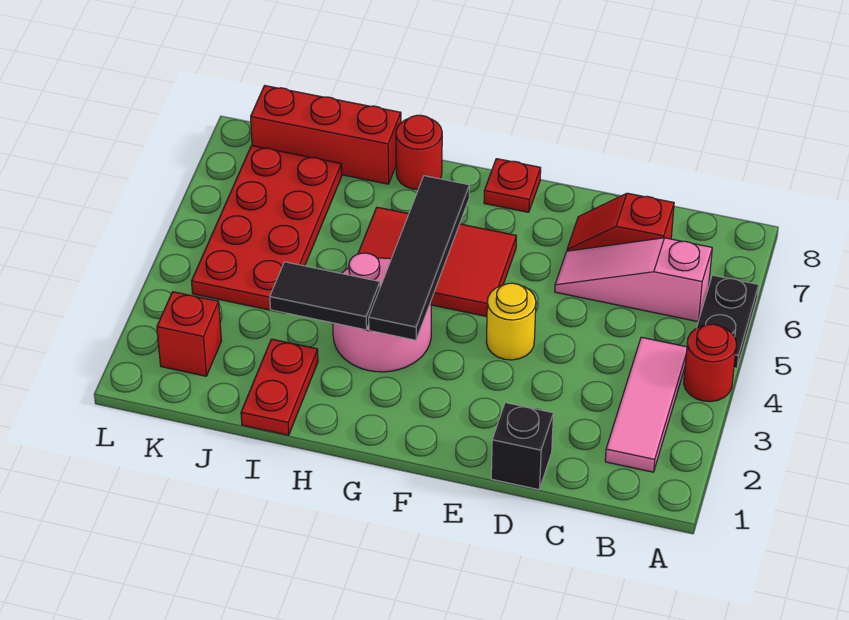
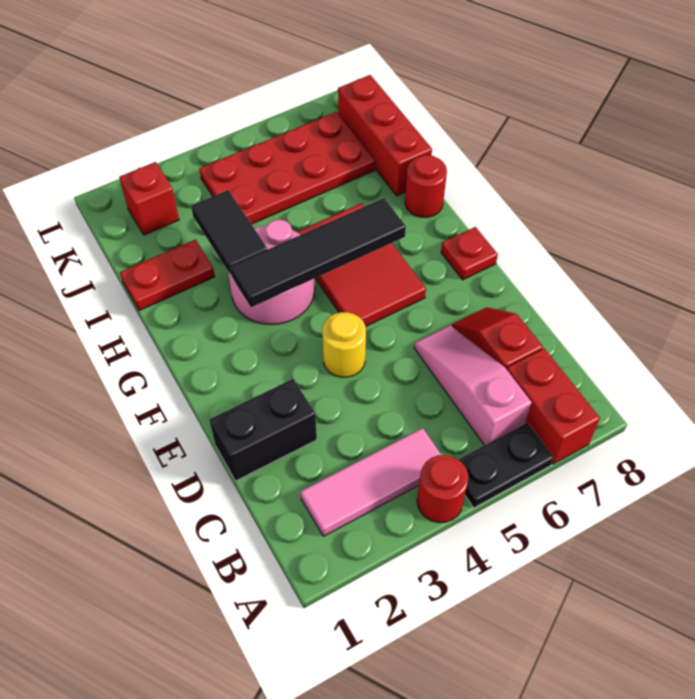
none -> red 1x2 brick [507,348,600,464]
black 1x1 brick [491,403,554,490] -> black 1x2 brick [209,379,317,481]

